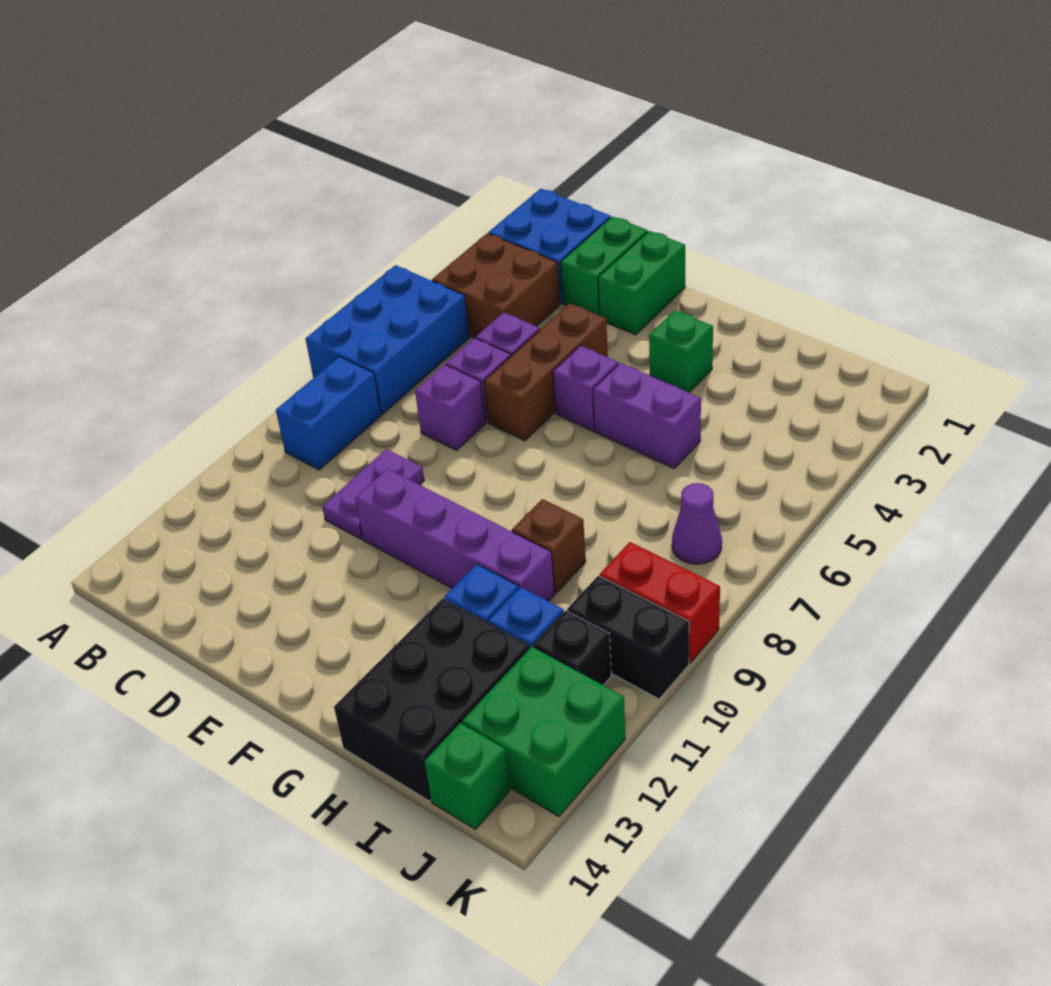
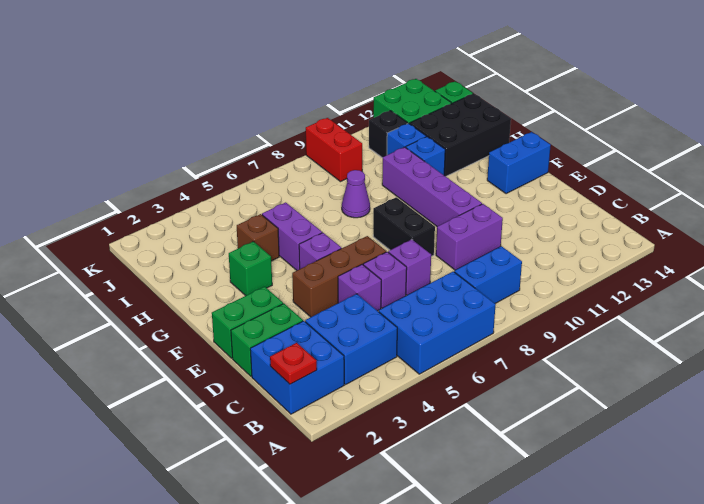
none -> red 1x1 plate [270,343,317,384]
brown 2x2 brick [432,233,560,338] -> blue 2x2 brick [305,294,397,384]
purple 1x2 plate [322,449,424,539] -> purple 1x2 brick [436,204,503,270]
none -> blue 1x2 brick [487,132,551,194]
brown 1x1 brick [512,499,586,593] -> brown 1x1 brick moved to [237,214,279,261]
purple 1x1 cone [672,483,722,564] -> purple 1x1 cone moved to [342,170,370,218]
black 1x2 brick [567,576,689,699] -> black 1x2 brick moved to [373,197,435,256]

